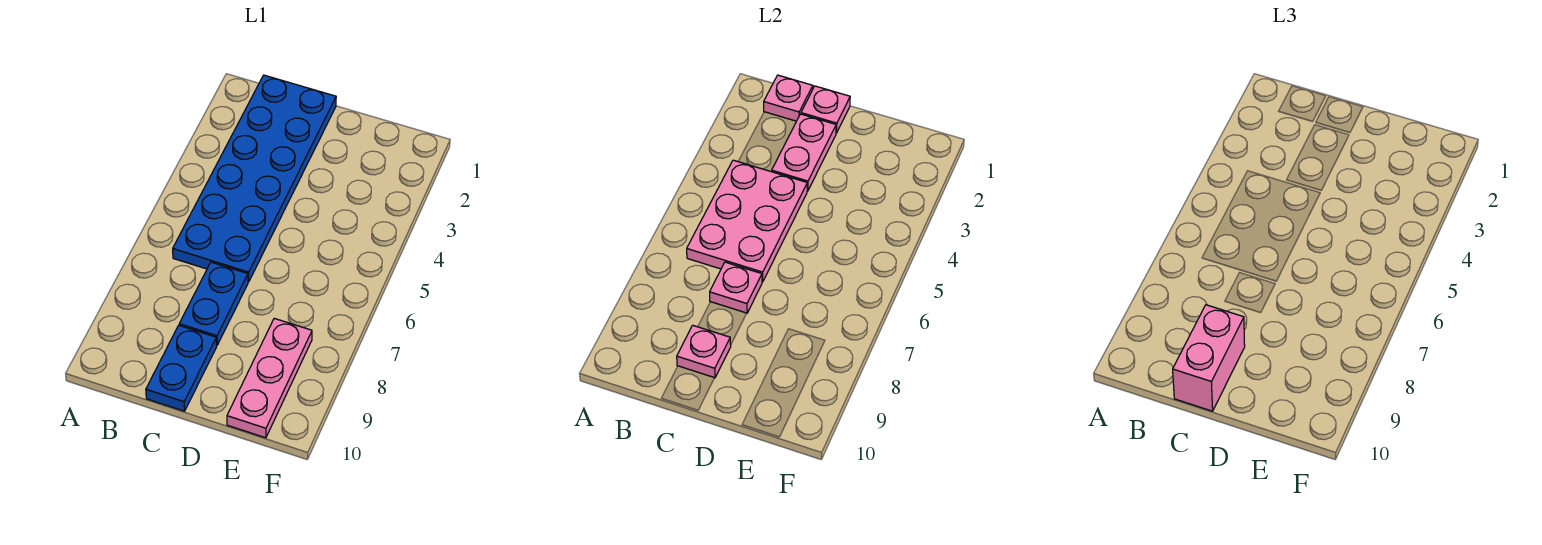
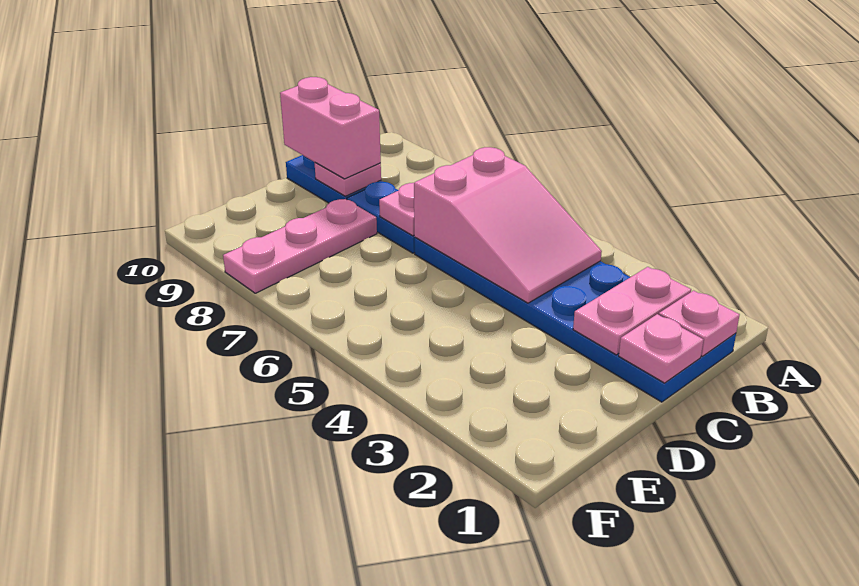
pink 2x3 plate [687,160,807,282] -> pink 2x3 slope [414,147,602,303]
pink 1x2 plate [772,114,836,191] -> pink 1x2 plate turned to [573,267,691,355]
pink 1x3 plate [227,318,312,438] -> pink 1x3 plate turned to [223,199,377,293]

